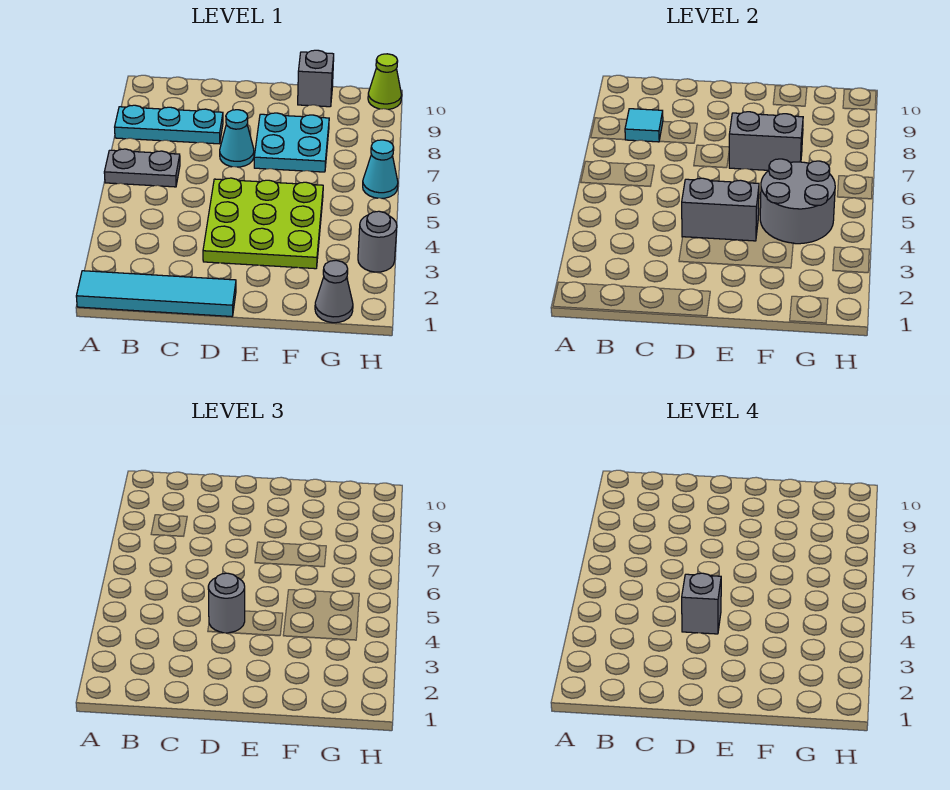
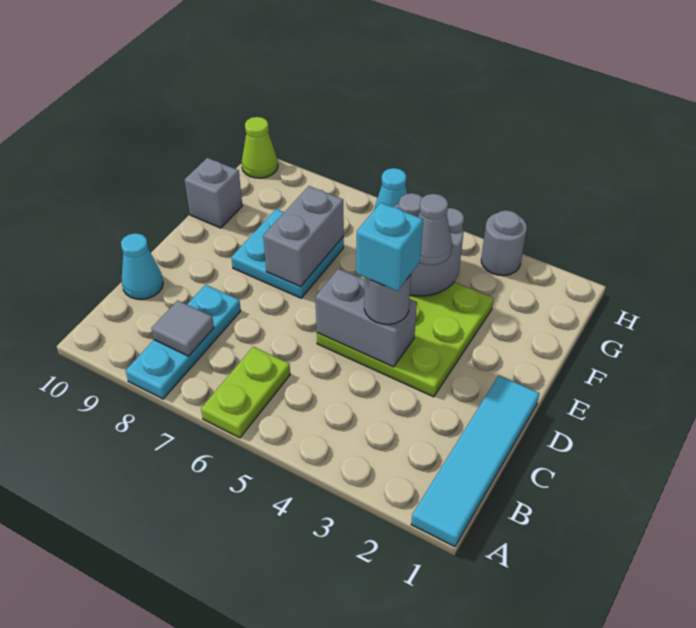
grey 1x2 plate [104,149,180,187] -> lime 1x2 plate [201,347,290,438]
cyan 1x1 tile [625,109,663,142] -> grey 1x1 tile [151,300,214,356]
grey 1x2 brick [682,178,759,241] -> grey 1x2 brick turned to [315,269,417,367]
grey 1x1 brick [682,573,721,634] -> cyan 1x1 brick [356,203,423,291]
cyan 1x1 cone [220,110,254,167] -> cyan 1x1 cone moved to [121,233,163,299]
grey 1x1 cone [315,260,353,323] -> grey 1x1 cone moved to [418,194,452,265]

